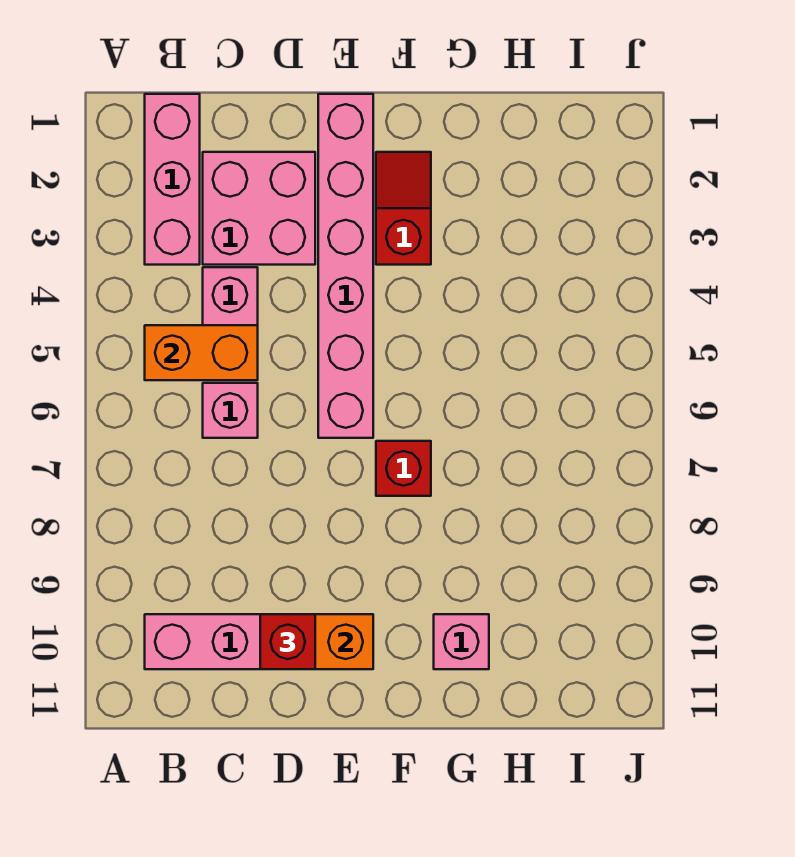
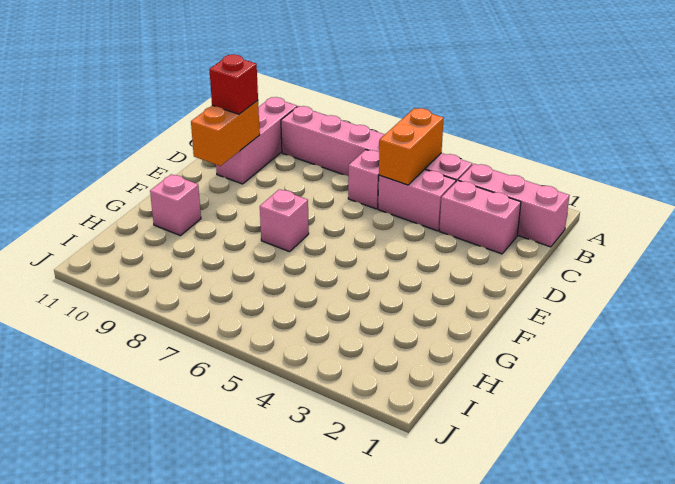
pink 2x2 brick [203,152,315,265] -> pink 1x2 brick [439,181,521,254]
pink 1x6 brick [318,94,373,438] -> pink 1x6 brick moved to [281,106,472,182]
red 1x2 slope [376,152,431,265] -> none
red 1x1 brick [376,441,431,496] -> pink 1x1 brick [260,189,309,252]

